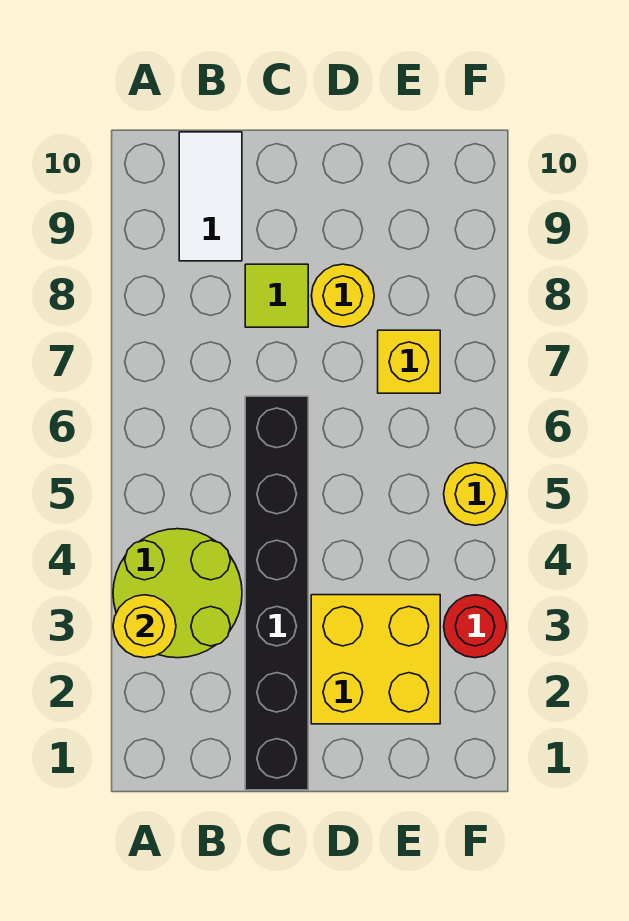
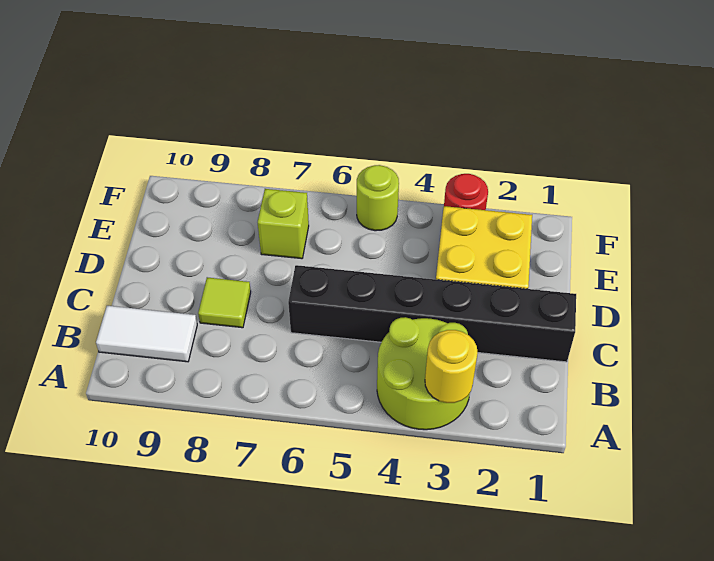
yellow 1x1 round brick [311,264,374,327] -> none
yellow 1x1 brick [378,330,440,393] -> lime 1x1 brick [258,189,309,259]
yellow 1x1 round brick [444,463,506,525] -> lime 1x1 round brick [357,165,399,231]

